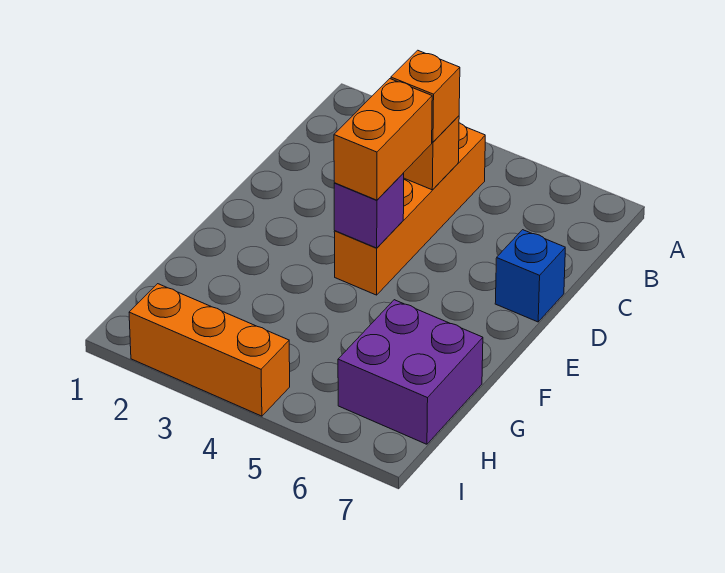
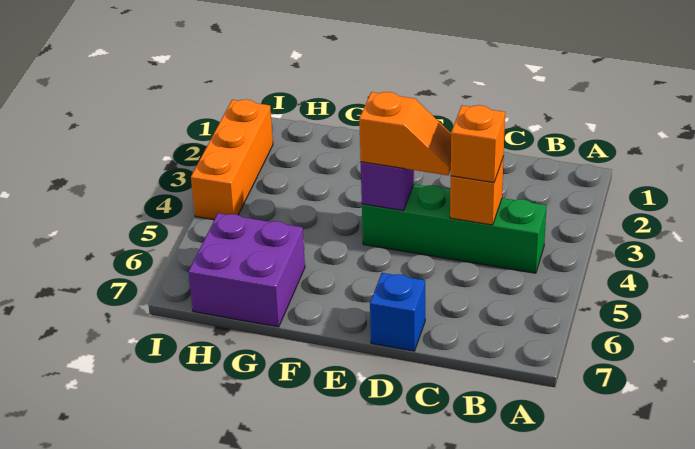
orange 1x4 brick [334,123,485,295] -> green 1x4 brick [362,184,547,273]
orange 1x2 brick [334,79,432,200] -> orange 1x2 slope [359,92,451,175]

